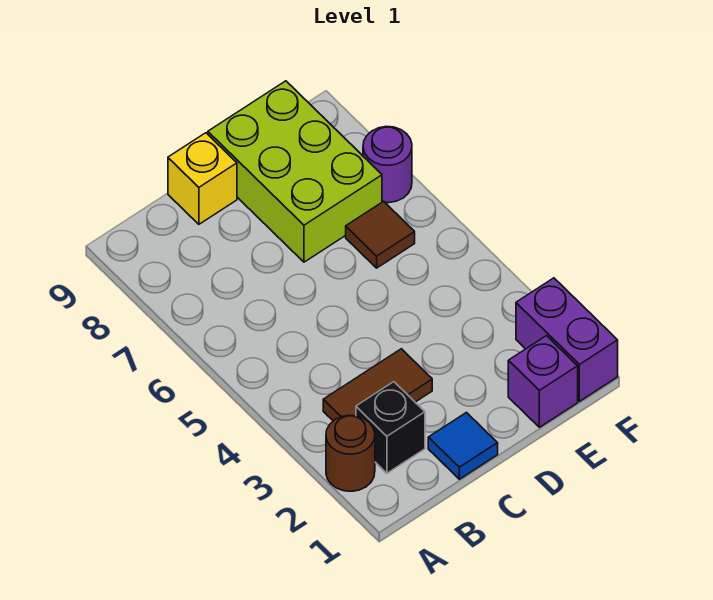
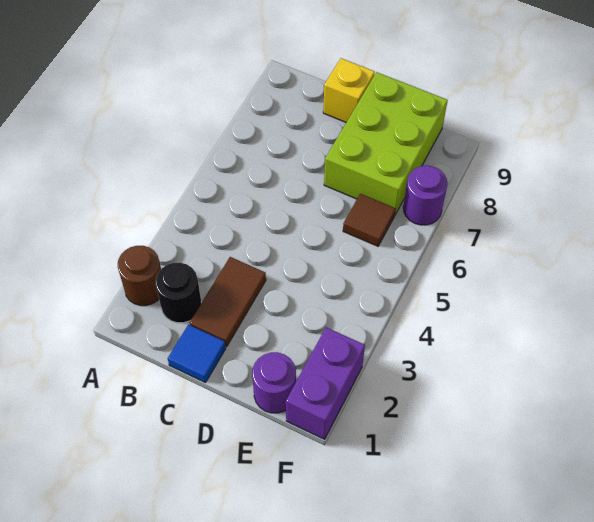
black 1x1 brick [356,382,425,473] -> black 1x1 round brick [156,263,201,323]
brown 1x2 tile [323,349,432,421] -> brown 1x2 tile turned to [189,257,266,347]
purple 1x1 brick [508,336,578,427] -> purple 1x1 round brick [252,352,296,413]

